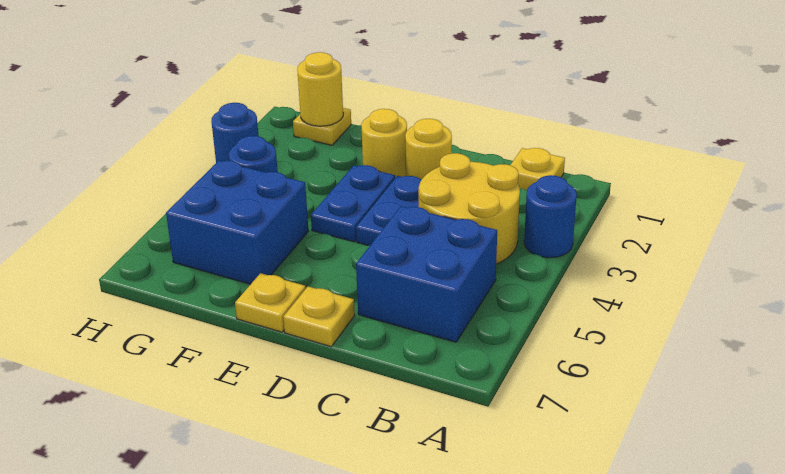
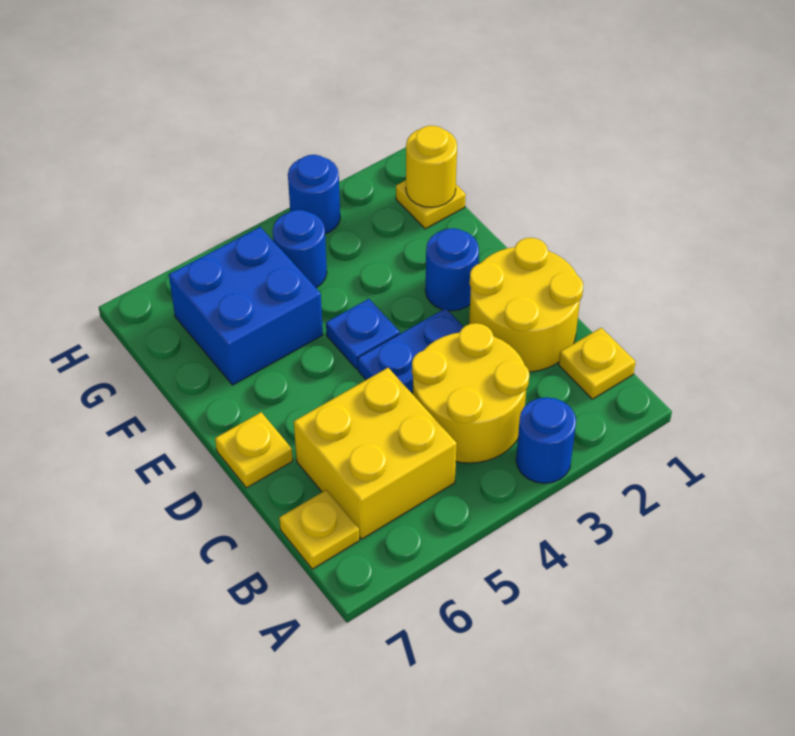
blue 2x2 brick [356,206,497,342] -> yellow 2x2 brick [294,368,457,539]
yellow 1x1 round brick [405,119,452,180] -> yellow 2x2 round brick [469,238,583,372]
yellow 1x1 round brick [361,109,407,178] -> blue 1x1 round brick [425,228,479,311]
blue 1x2 plate [311,165,395,242] -> blue 1x1 plate [326,299,400,369]
yellow 1x1 plate [235,273,306,332] -> yellow 1x1 plate moved to [279,490,359,569]

